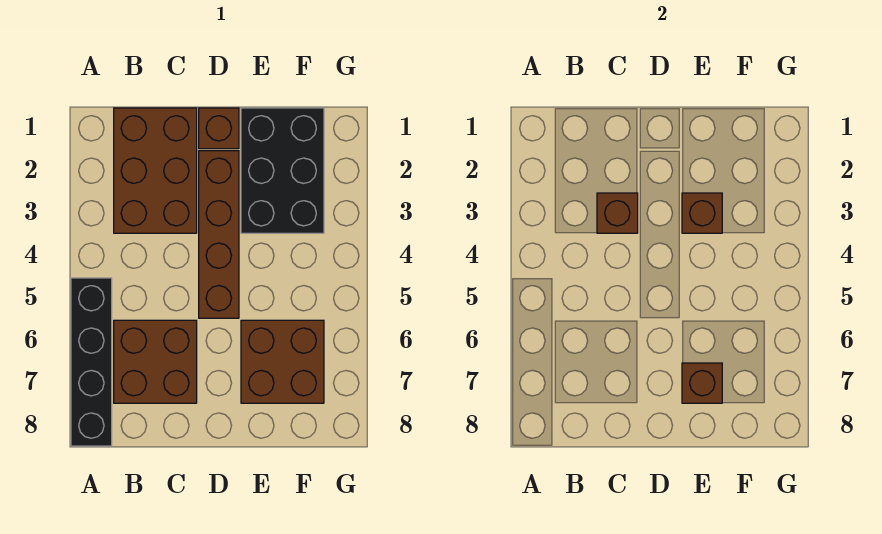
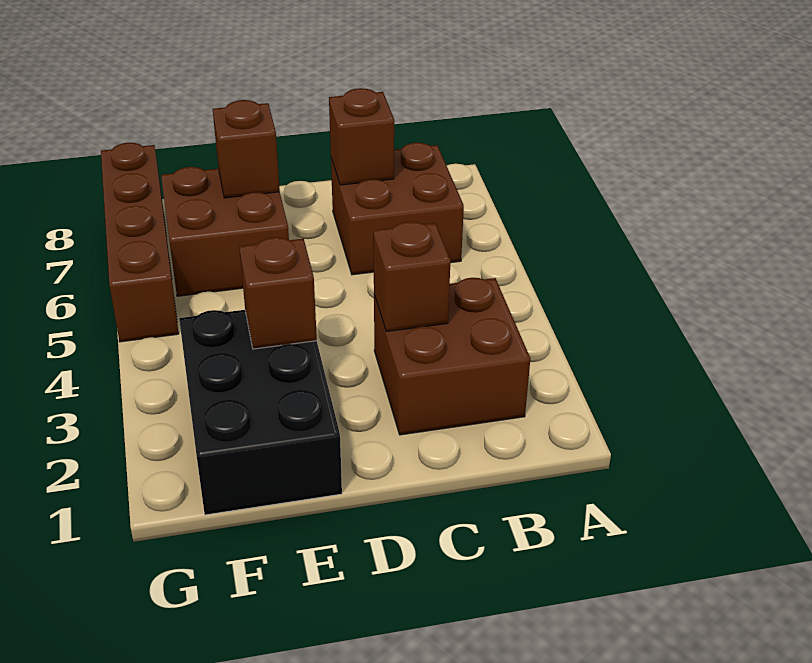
black 1x4 brick [71,278,112,446] -> none
brown 2x3 brick [114,108,197,233] -> brown 2x2 brick [374,278,530,435]
brown 1x1 brick [199,108,239,149] -> brown 1x1 brick moved to [329,88,394,185]
brown 1x4 brick [199,151,239,318] -> brown 1x4 brick moved to [101,143,179,342]

